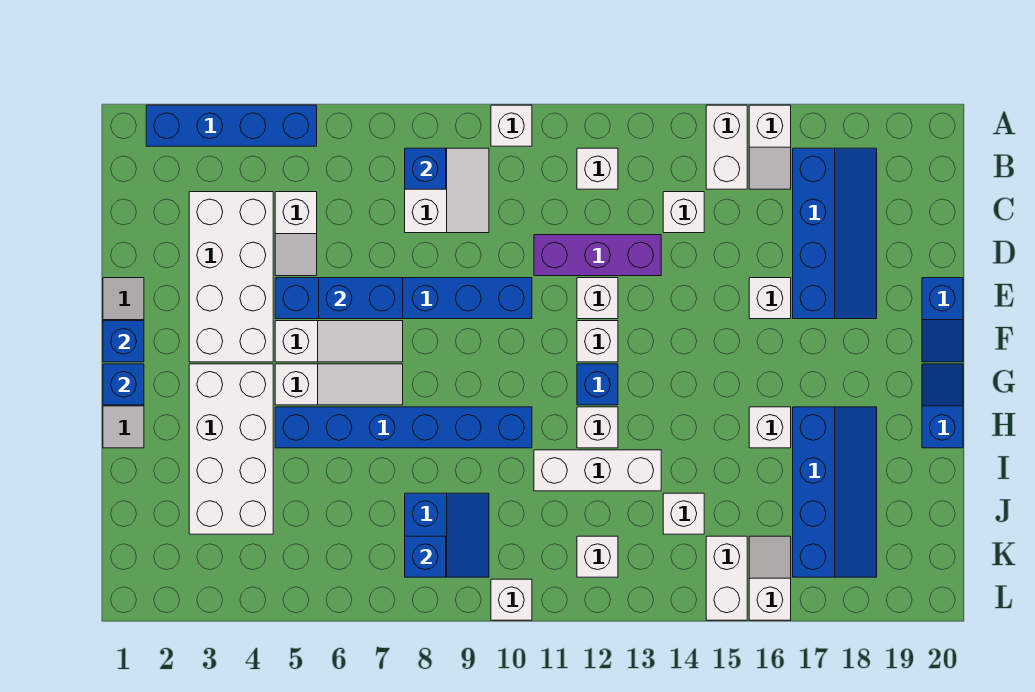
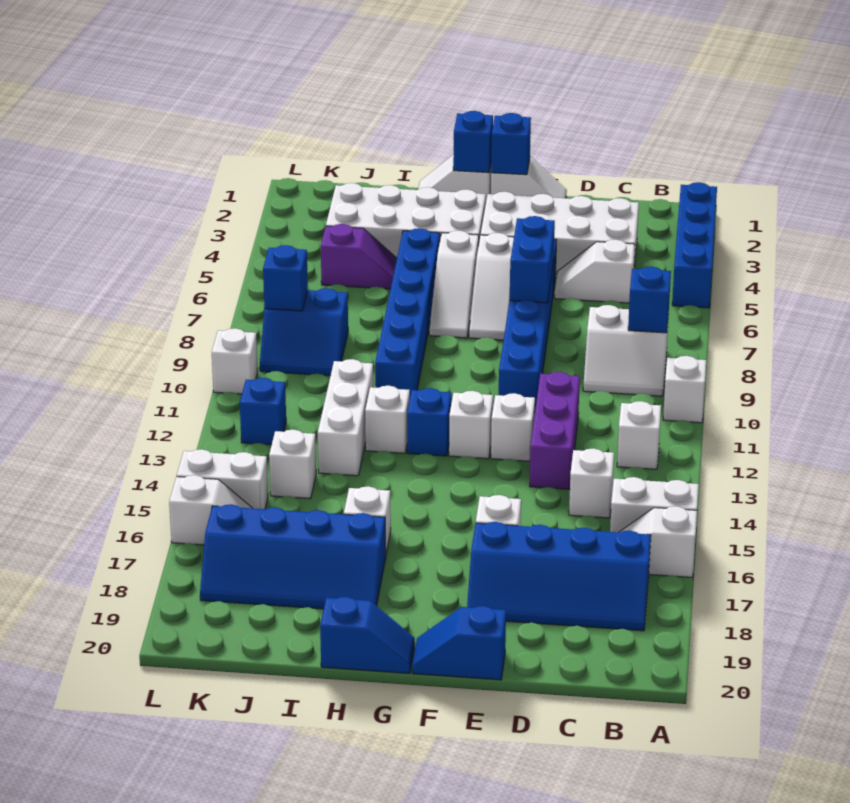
none -> purple 1x2 slope [321,224,397,289]
white 1x1 brick [577,536,618,577] -> blue 1x1 brick [240,378,286,445]

